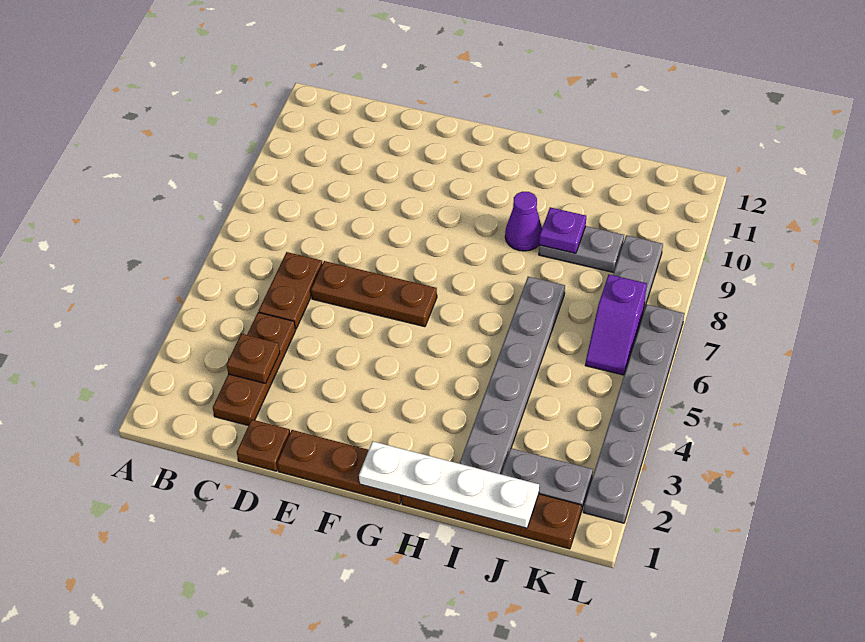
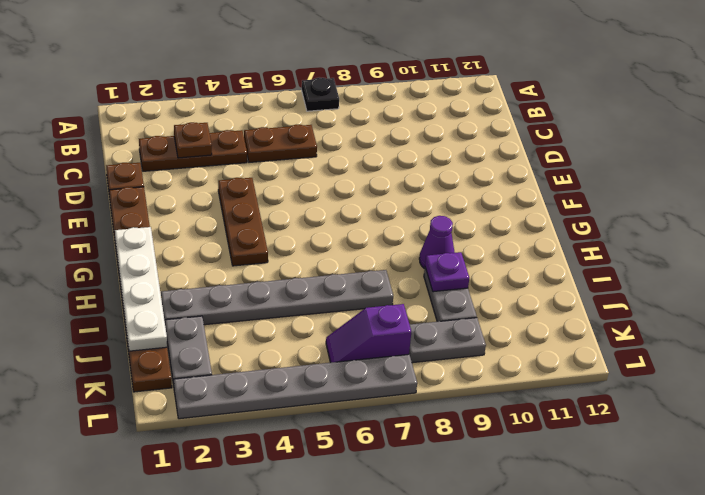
none -> black 1x1 plate [302,77,339,111]
brown 1x3 plate [311,261,437,327] -> brown 1x3 plate moved to [218,178,268,266]

